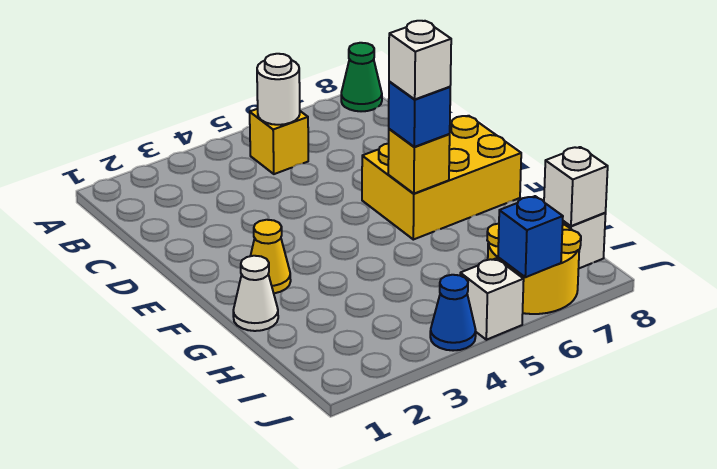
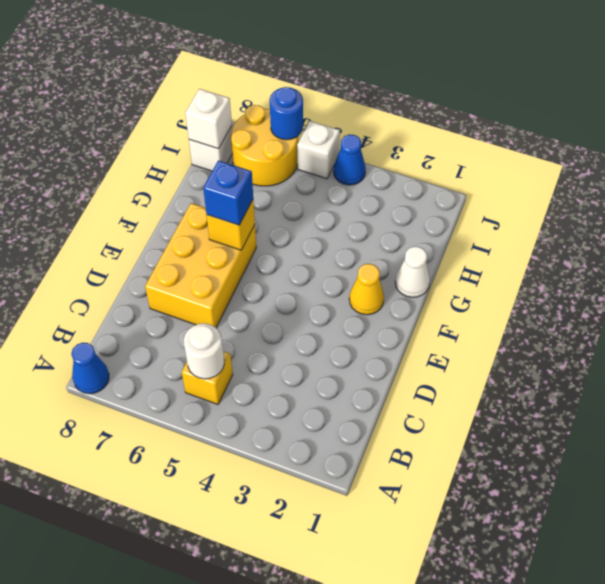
green 1x1 cone [341,43,382,111] -> blue 1x1 cone [71,343,109,394]
yellow 2x3 brick [362,116,521,240] -> yellow 2x3 brick turned to [145,203,256,327]
white 1x1 brick [389,21,451,99] -> none
blue 1x1 brick [498,196,563,277] -> blue 1x1 round brick [270,87,303,140]

